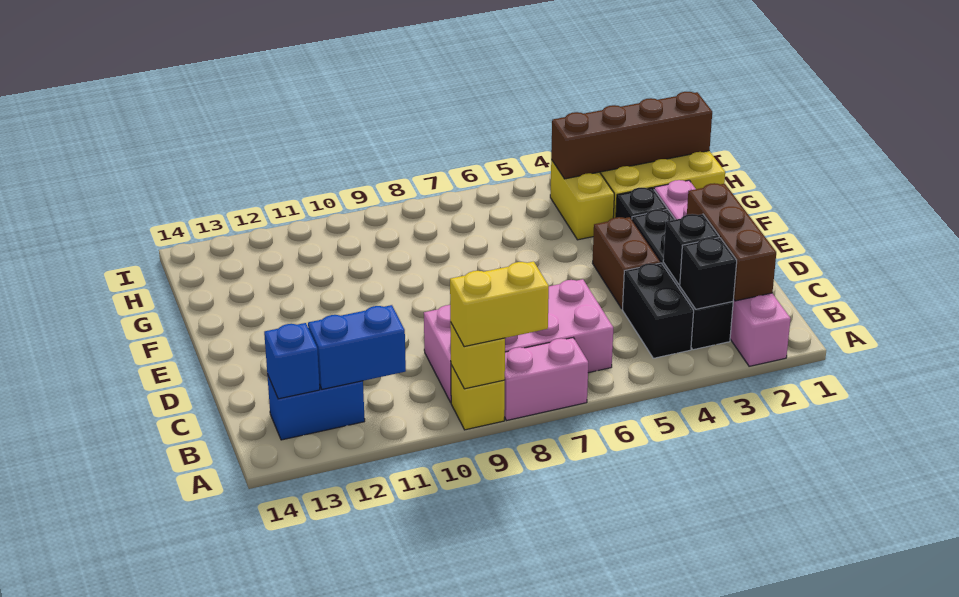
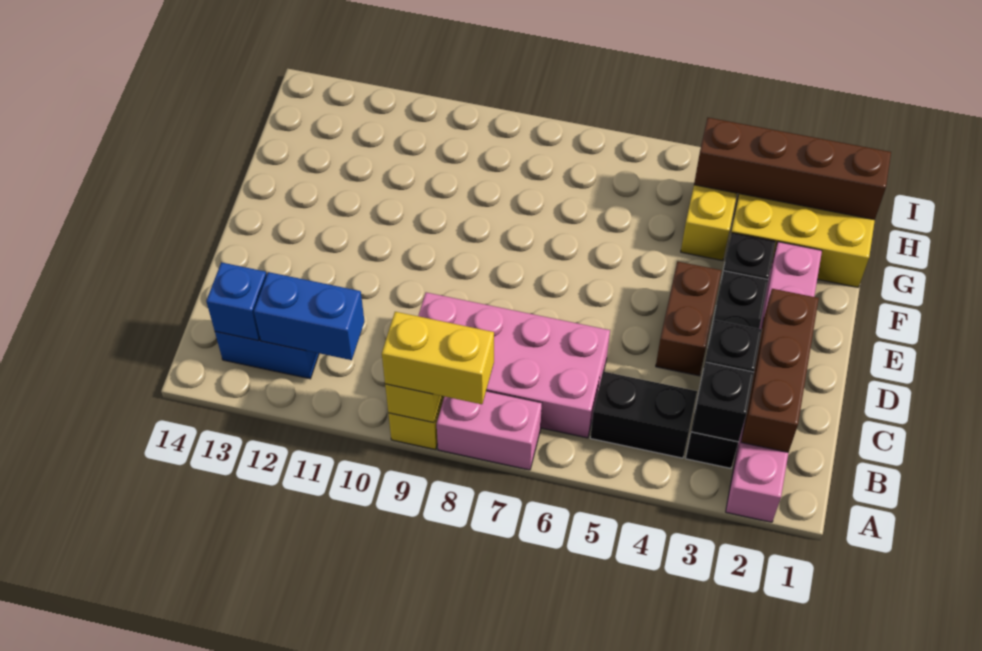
black 1x2 brick [622,263,694,358] -> black 1x2 brick turned to [590,372,697,458]

